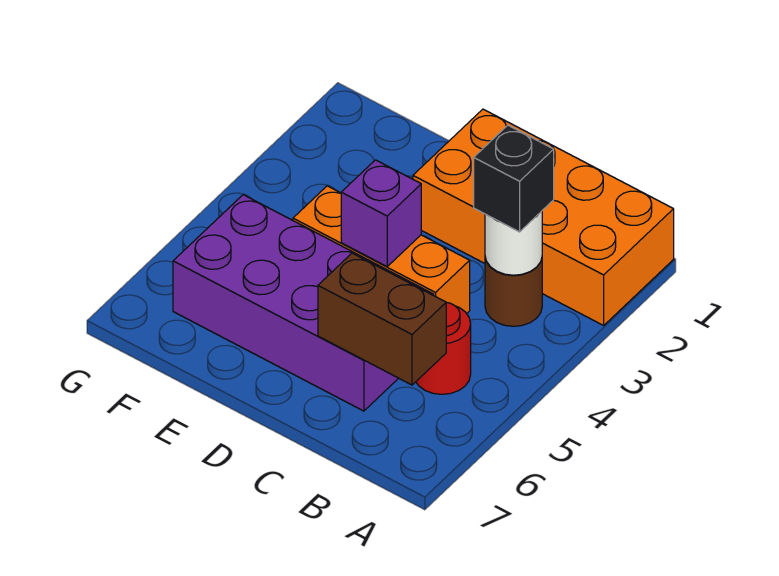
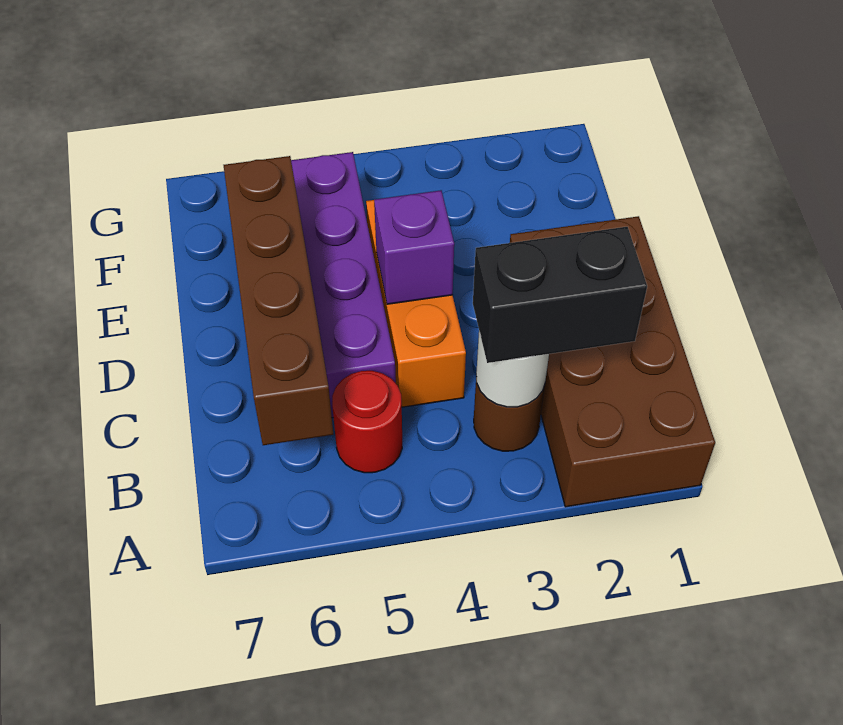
orange 2x4 brick [413,109,674,325] -> brown 2x4 brick [510,216,715,507]
black 1x1 brick [474,125,554,232] -> black 1x2 brick [473,227,647,363]
brown 1x2 brick [318,253,446,385] -> brown 1x4 brick [224,156,333,445]

